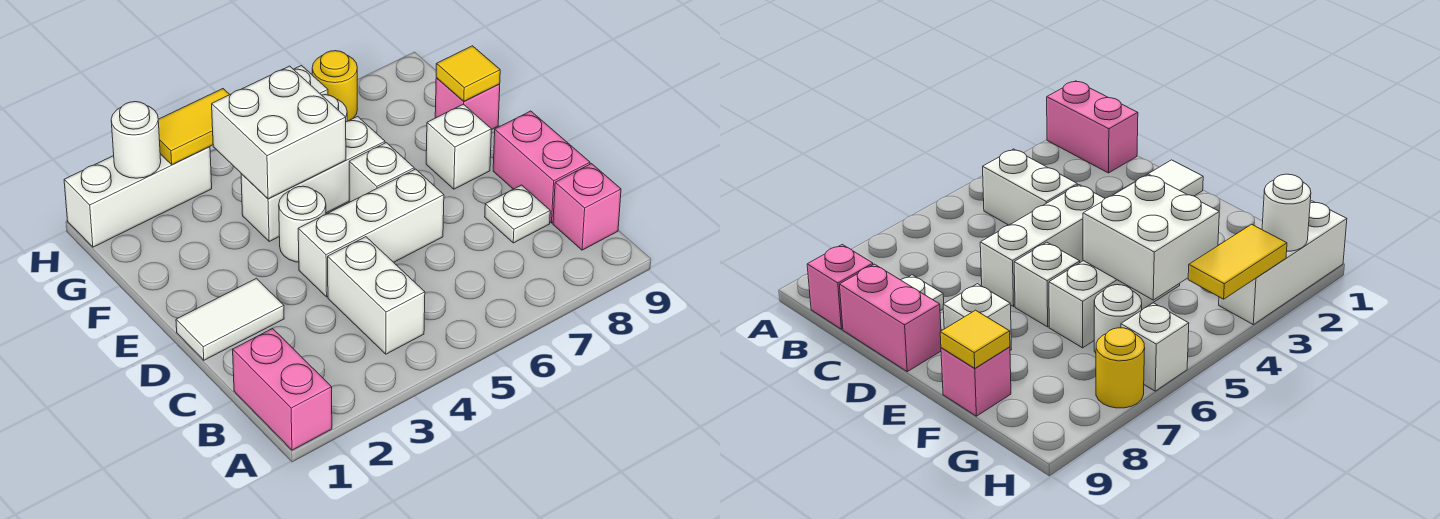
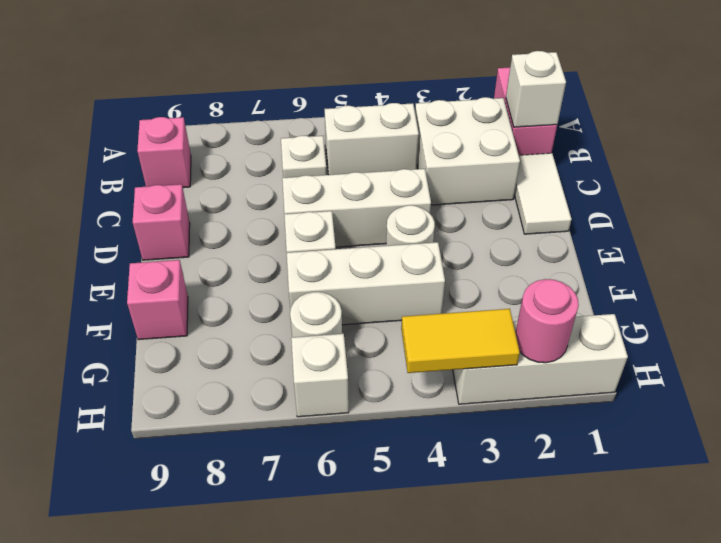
white 1x2 brick [328,237,425,354] -> white 1x2 brick turned to [325,103,419,175]
white 1x1 plate [485,185,550,243] -> white 1x1 plate moved to [281,136,327,178]
pink 1x2 brick [493,111,590,223] -> pink 1x1 brick [133,184,190,260]
white 1x2 tile [176,278,284,360] -> white 1x2 tile turned to [514,153,572,234]
white 1x1 brick [426,104,491,189] -> white 1x1 brick moved to [506,51,566,127]
white 2x2 brick [212,66,346,199] -> white 2x2 brick moved to [415,97,520,205]
yellow 1x1 tile [436,46,500,101] -> none
white 1x1 round brick [111,102,161,178] -> pink 1x1 round brick [515,279,579,363]
yellow 1x1 round brick [312,51,357,121] -> none

